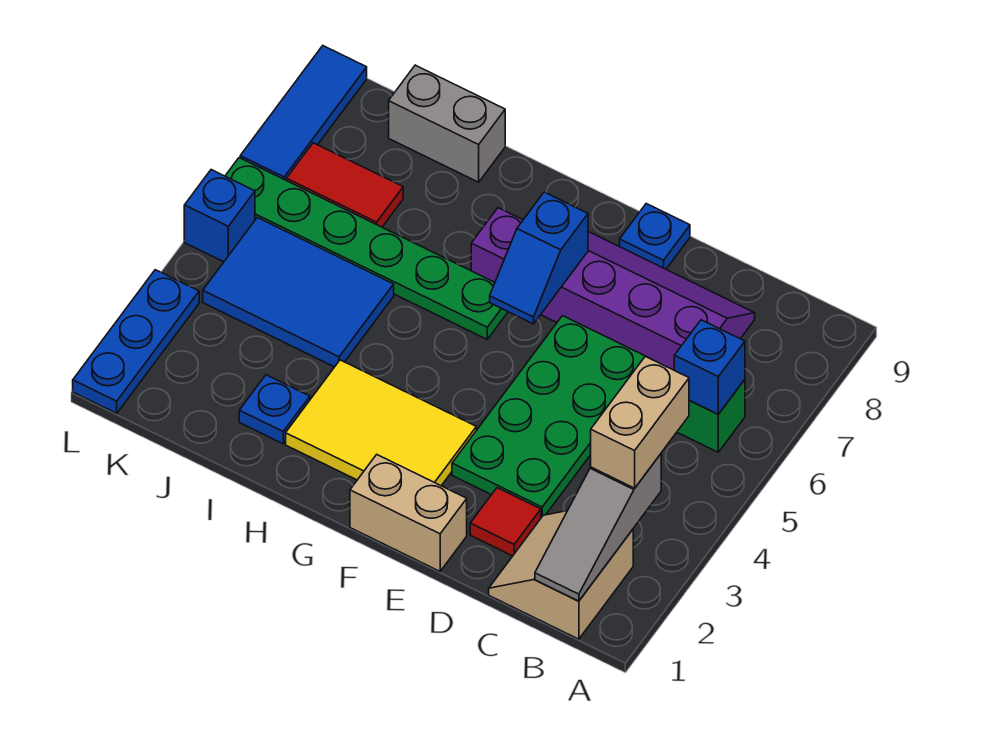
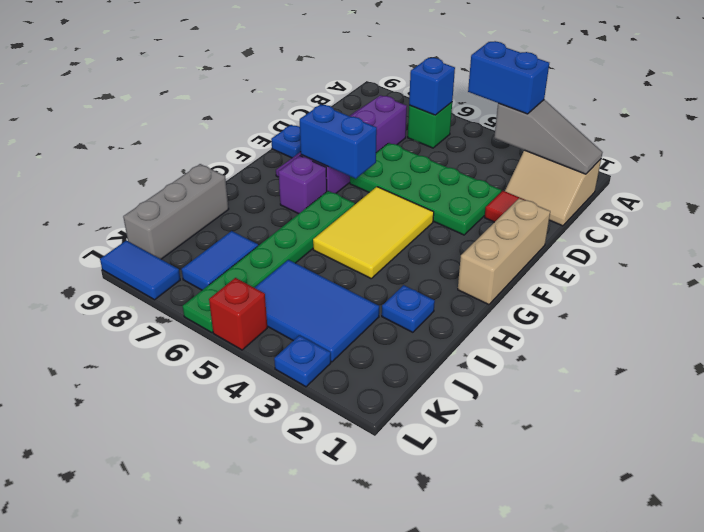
tan 1x2 brick [591,356,689,488] -> blue 1x2 brick [468,41,549,114]
tan 1x2 brick [350,455,467,571] -> tan 1x3 brick [458,198,550,305]
yellow 2x3 tile [286,360,476,486] -> yellow 2x3 tile moved to [313,187,434,278]
blue 1x2 slope [490,192,588,324] -> blue 1x2 brick [300,104,377,179]
blue 2x3 tile [203,218,394,367] -> blue 2x3 tile turned to [255,260,379,362]
grey 1x2 brick [389,65,505,182] -> grey 1x3 brick [123,164,229,259]
red 1x2 tile [286,143,403,227] -> blue 1x2 tile [181,231,258,290]
blue 1x3 plate [73,270,199,413] -> blue 1x1 plate [274,335,331,387]
blue 1x1 brick [184,170,255,262] -> red 1x1 brick [209,278,267,350]
blue 1x3 tile [240,46,367,180] -> blue 1x2 tile [100,240,180,300]

